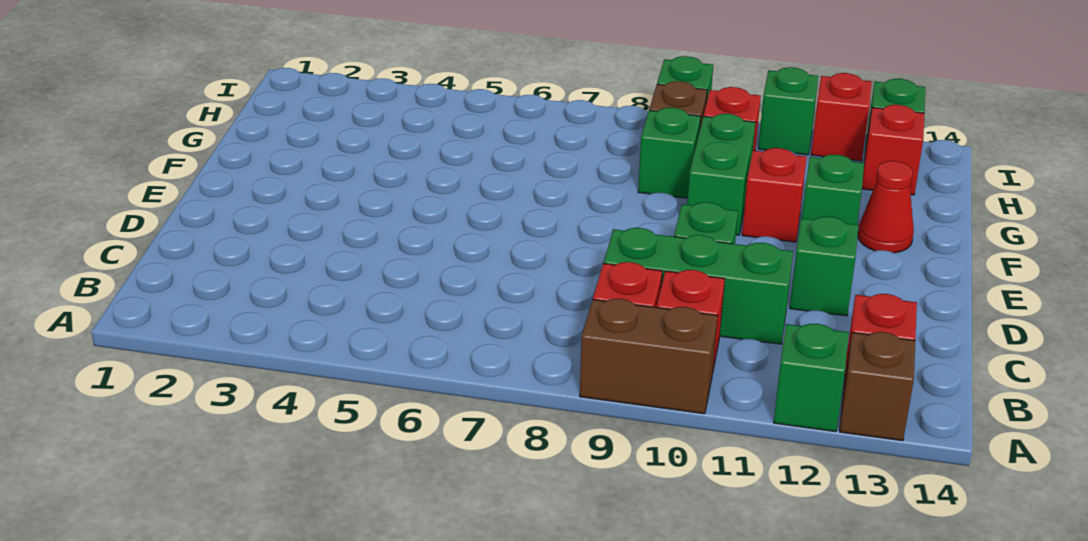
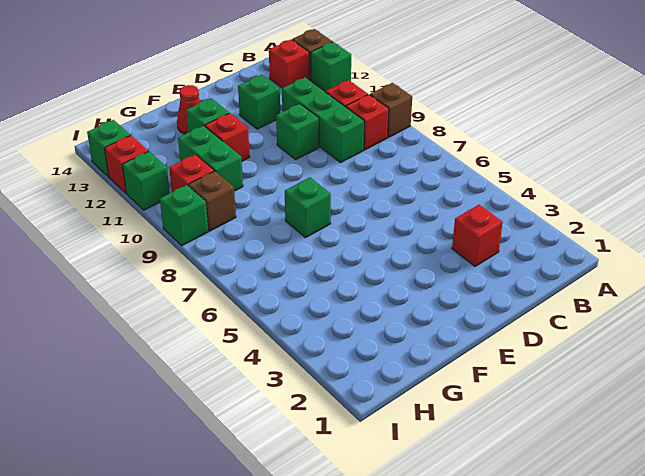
brown 1x2 brick [580,299,718,414] -> brown 1x1 brick [370,83,412,137]
green 1x2 brick [687,114,756,235] -> green 1x2 brick turned to [178,126,243,191]
green 1x1 brick [638,108,701,198] -> green 1x1 brick moved to [285,178,331,238]
red 1x1 brick [862,105,924,195] -> red 1x1 brick moved to [452,205,503,266]

